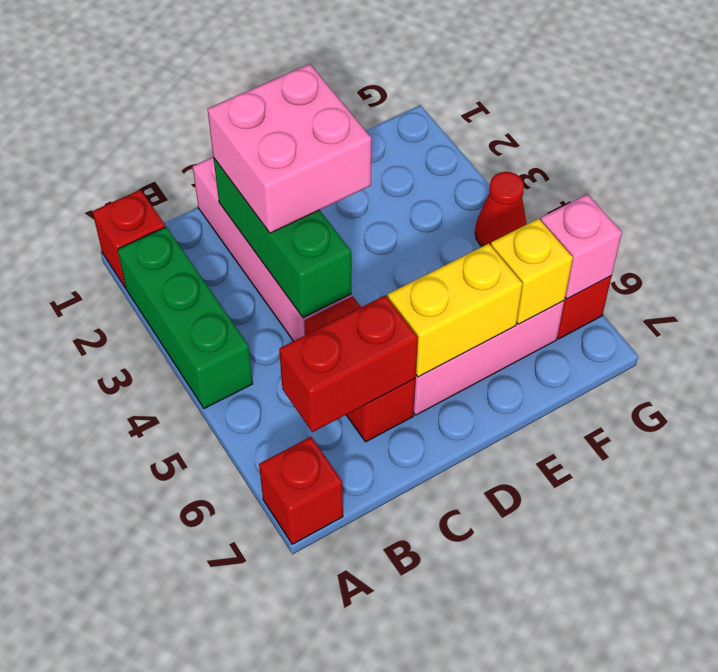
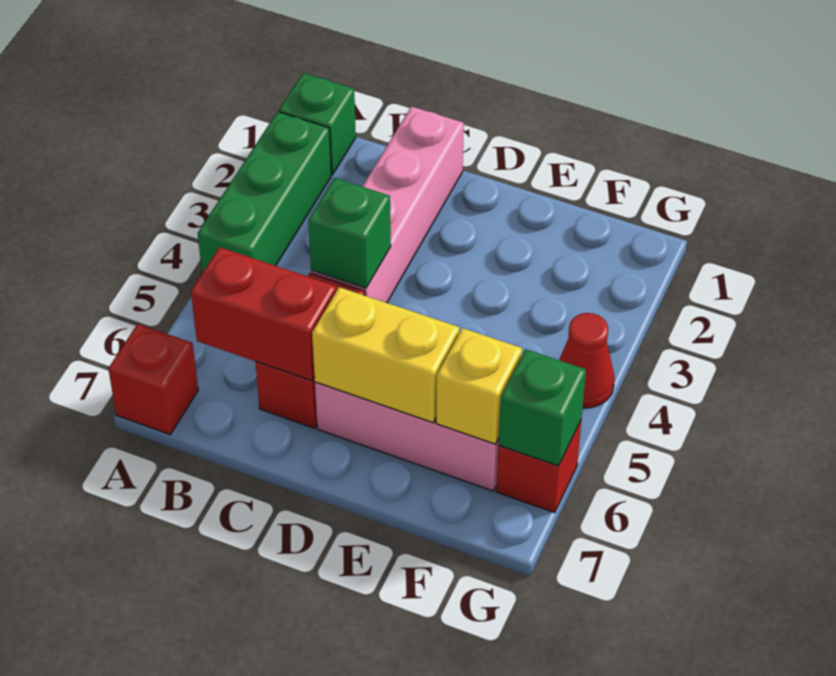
red 1x1 brick [92,190,165,288] -> green 1x1 brick [279,73,356,175]
green 1x3 brick [214,159,351,318] -> green 1x1 brick [308,178,391,288]
pink 2x2 brick [207,64,371,233] -> none
pink 1x1 brick [541,194,622,299] -> green 1x1 brick [499,349,586,466]

